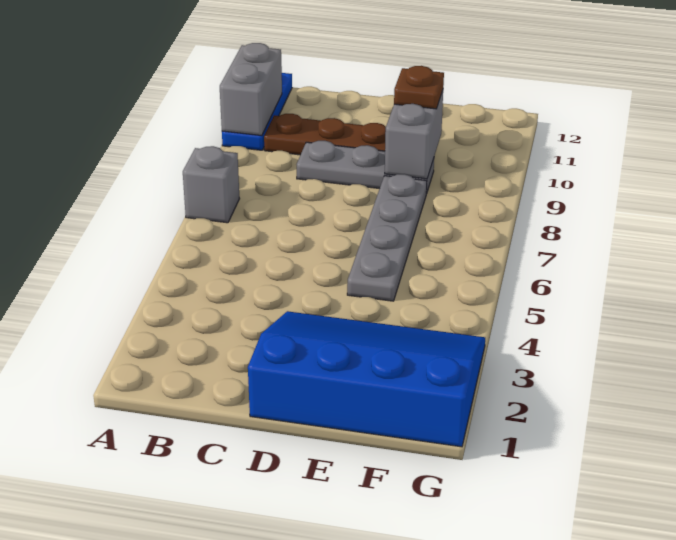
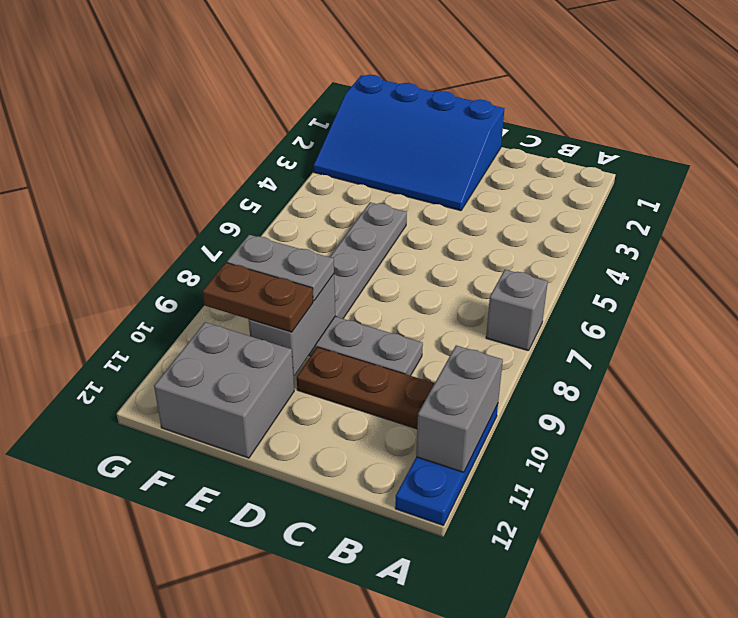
none -> grey 1x2 plate [227,235,334,301]
brown 1x1 plate [394,66,444,109] -> brown 1x2 plate [202,263,313,332]
none -> grey 2x2 brick [154,322,294,458]

